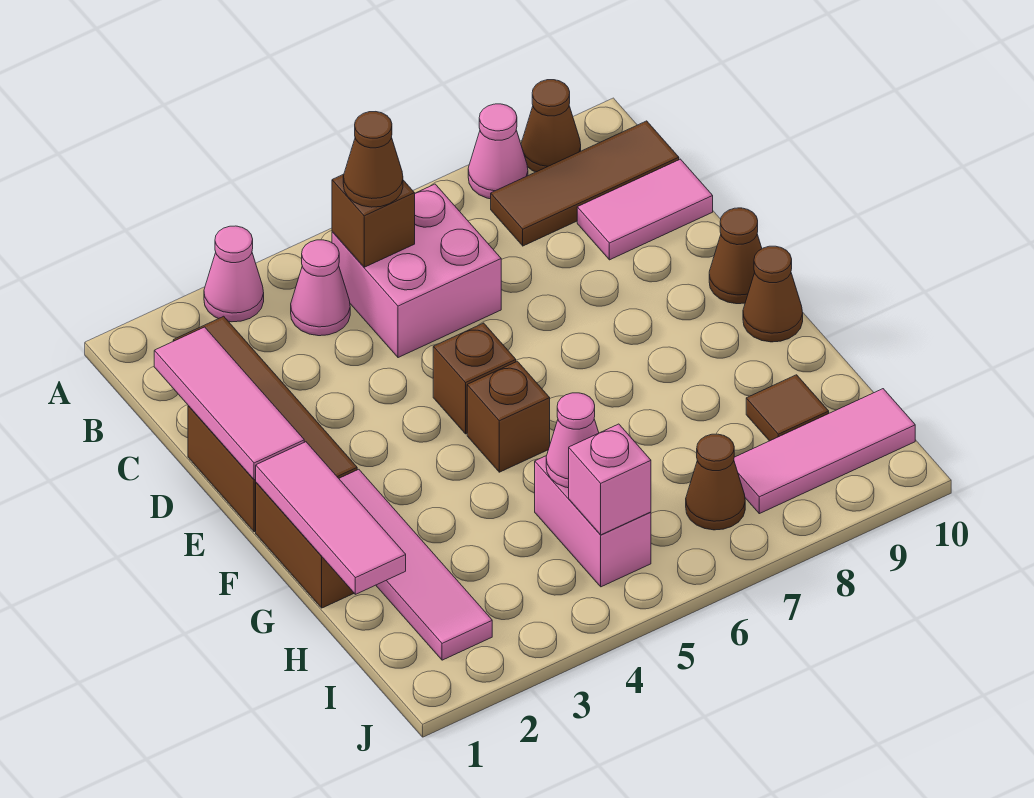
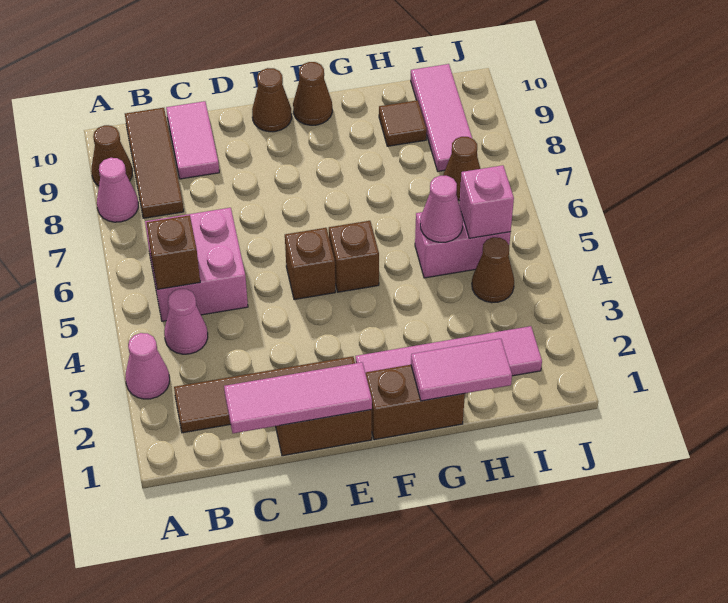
brown 1x1 cone [343,112,403,207] -> brown 1x1 cone moved to [472,237,514,303]
pink 1x3 tile [256,442,406,594] -> pink 1x2 tile [411,339,512,401]

